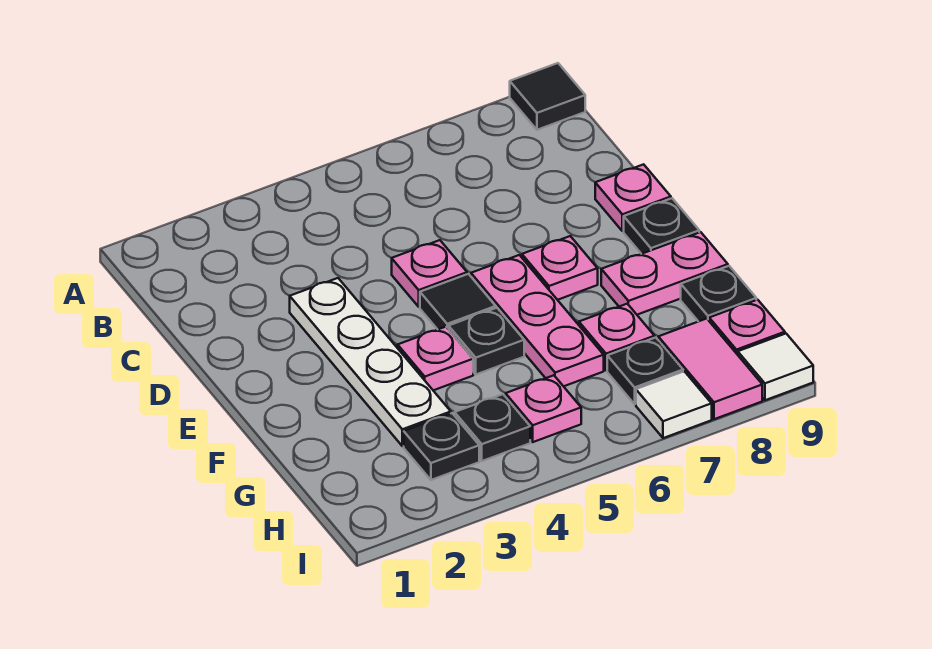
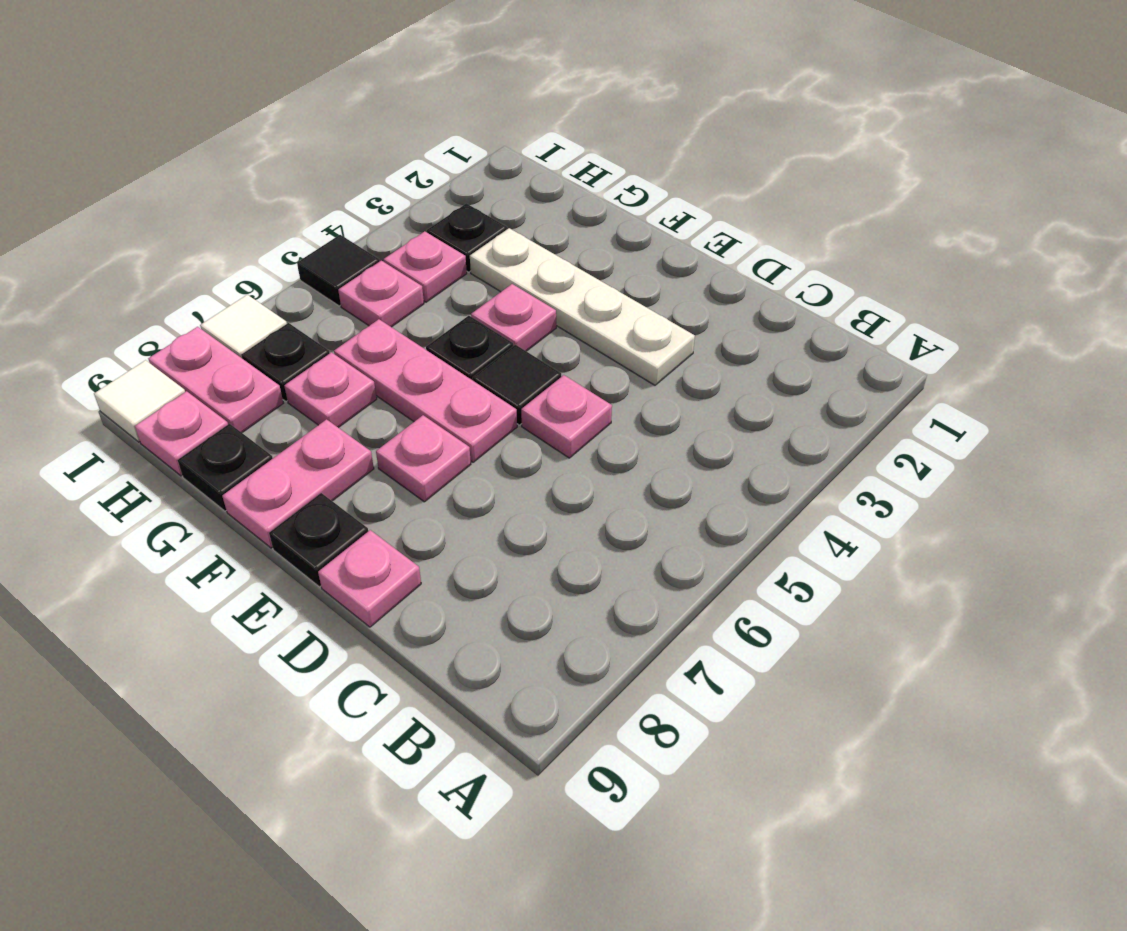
black 1x1 tile [510,63,585,130] -> black 1x1 tile moved to [297,235,380,306]
black 1x1 plate [455,394,530,461] -> pink 1x1 plate [384,231,467,302]
pink 1x2 tile [658,319,762,419] -> pink 1x2 plate [148,327,283,433]

